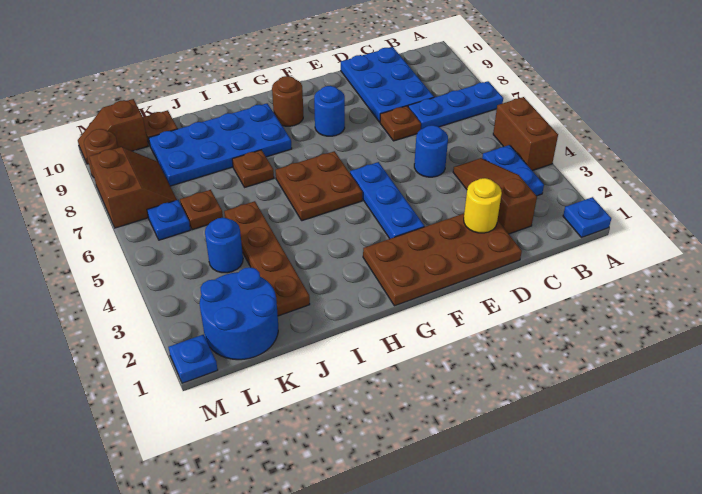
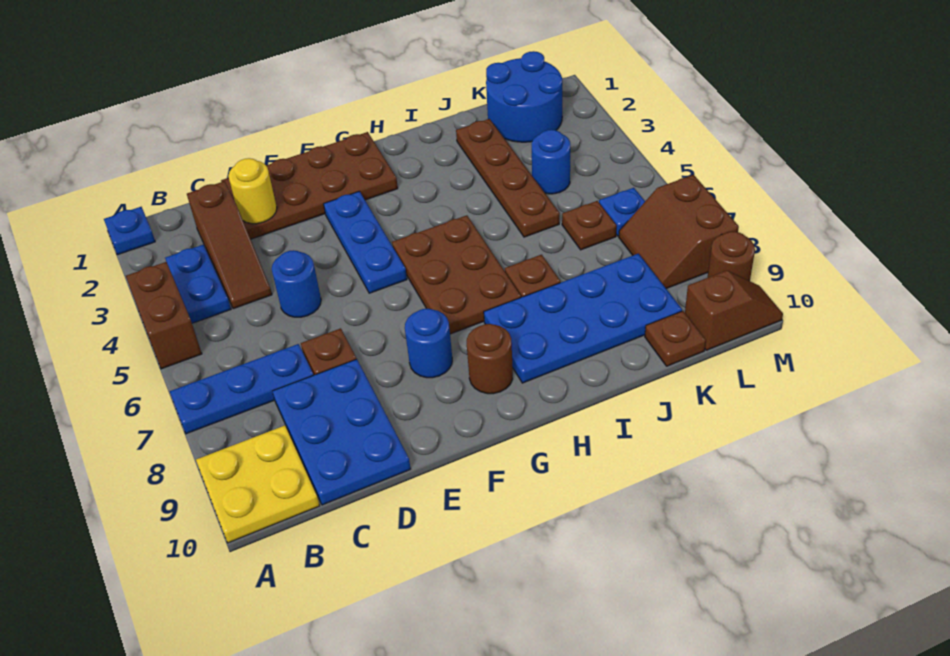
none -> yellow 2x2 plate [196,426,320,543]
brown 2x2 plate [275,151,362,221] -> brown 2x3 plate [392,215,521,334]
blue 1x1 plate [168,335,218,383] -> none

